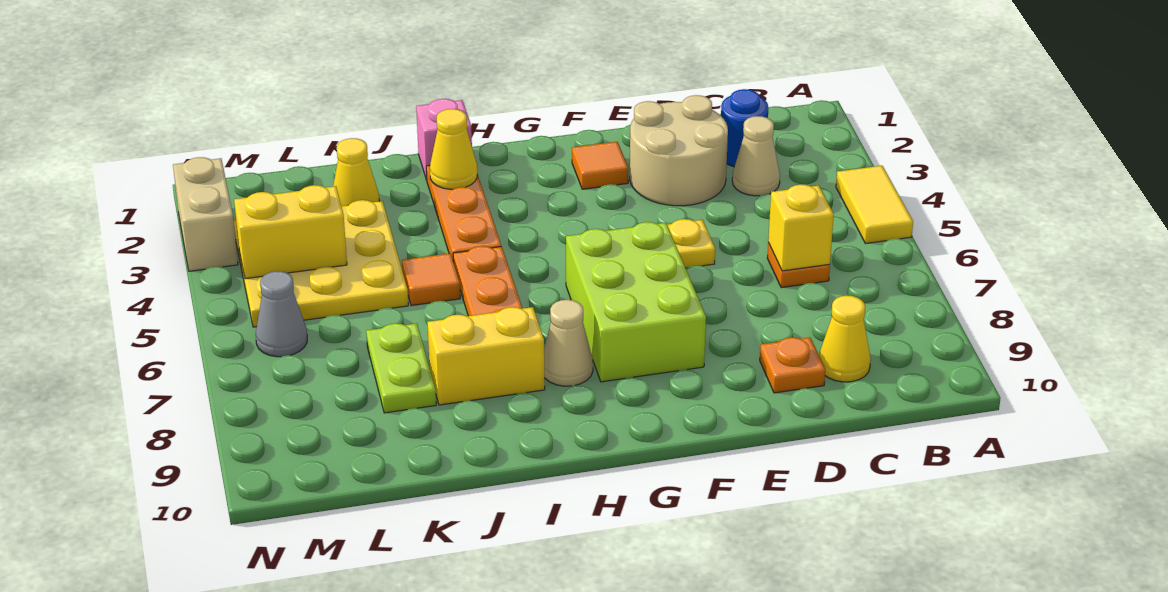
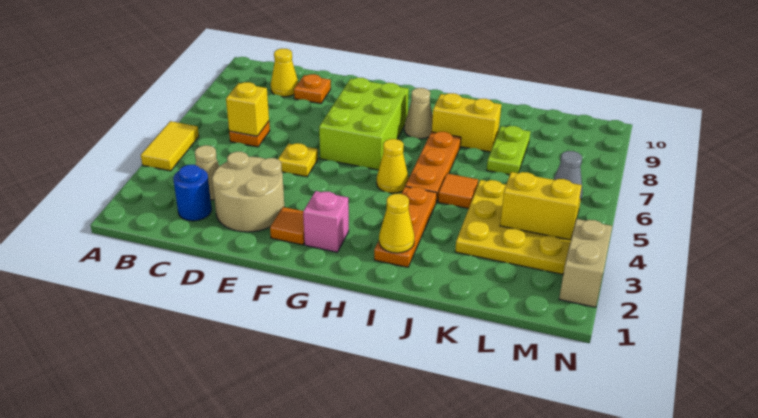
pink 1x1 brick [416,99,472,180] -> pink 1x1 brick moved to [303,191,349,252]
yellow 1x1 cone [333,138,379,206] -> yellow 1x1 cone moved to [376,139,409,193]

